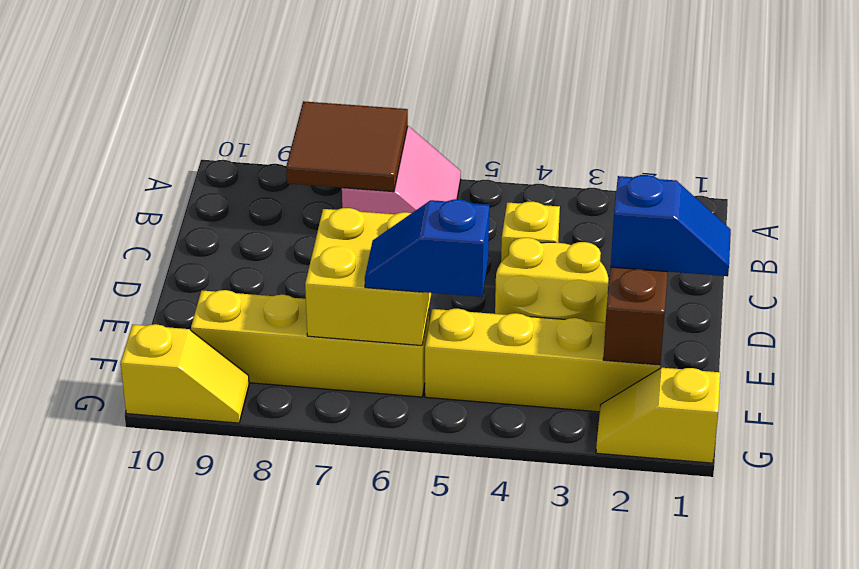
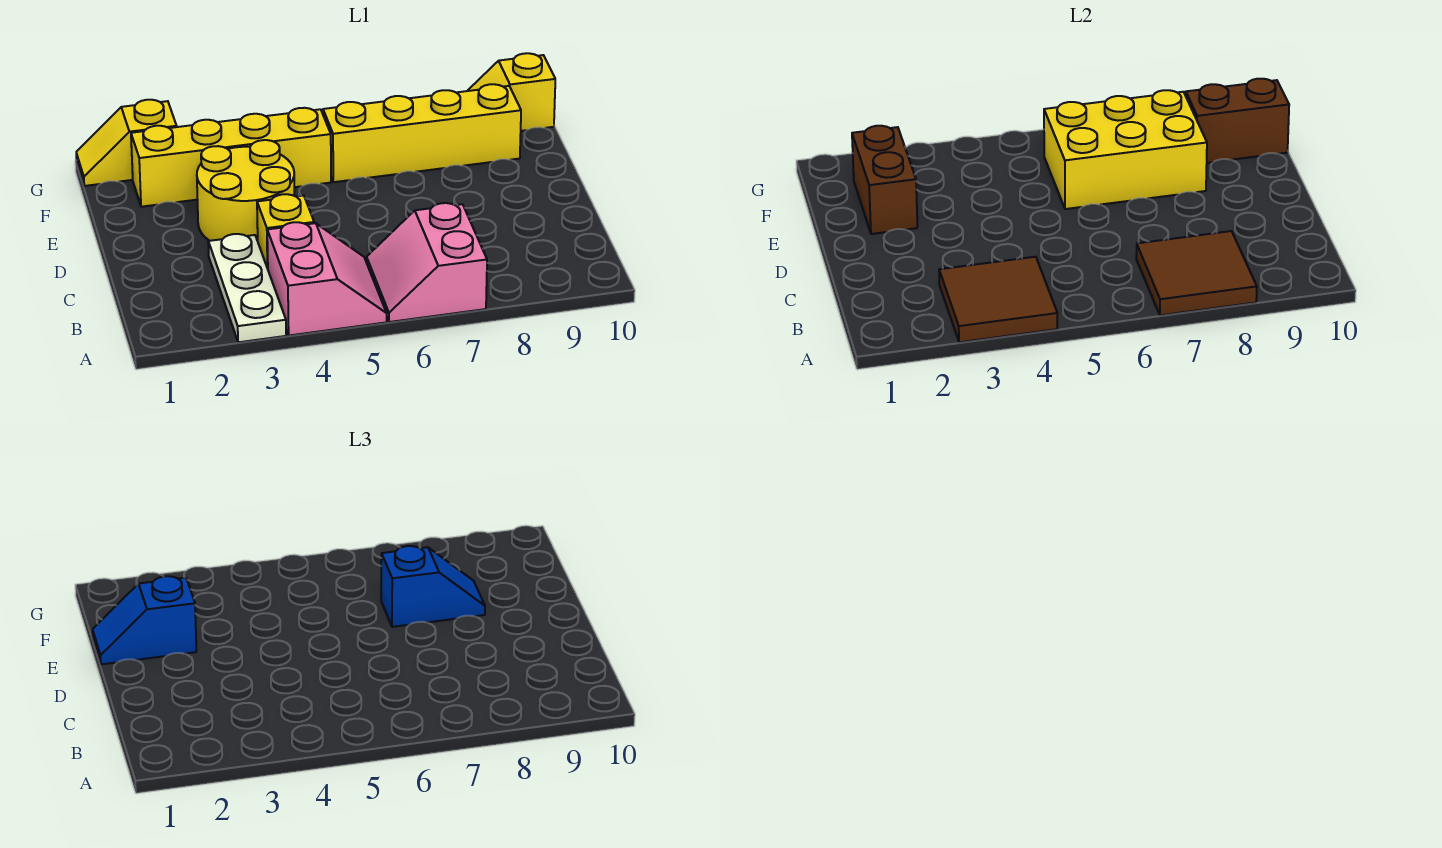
none -> white 1x3 plate [208,234,286,342]
none -> brown 2x2 tile [939,257,1057,342]
none -> pink 2x2 slope [267,222,387,335]
yellow 2x2 brick [305,208,432,346] -> yellow 2x3 brick [1044,90,1207,209]
blue 1x2 slope [365,199,489,297] -> blue 1x2 slope moved to [381,546,485,627]
none -> brown 1x2 brick [1186,79,1289,163]
yellow 1x2 slope [596,368,720,463] -> yellow 1x2 slope turned to [76,100,177,186]

